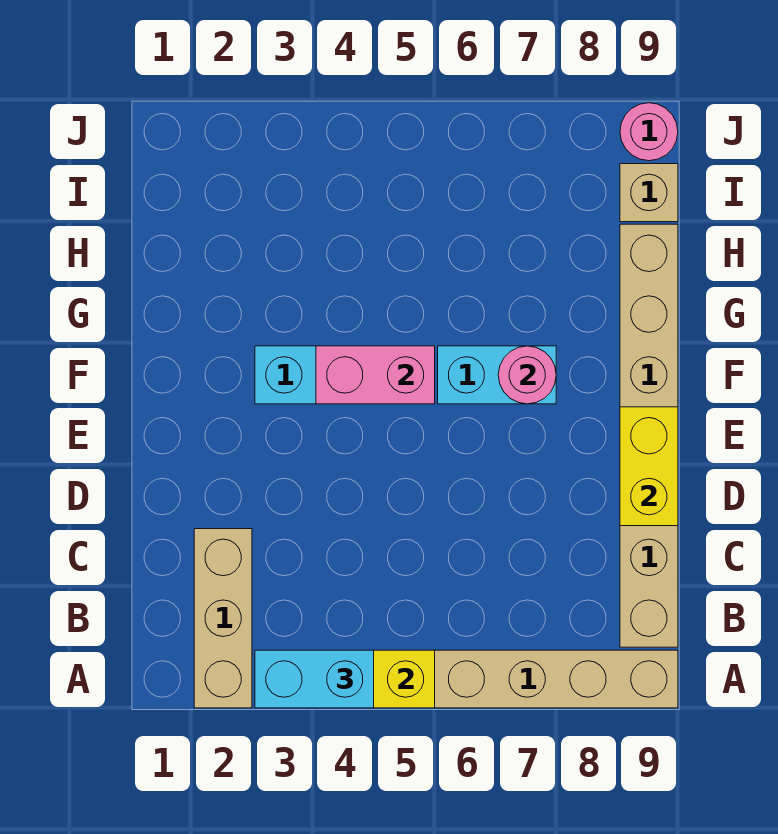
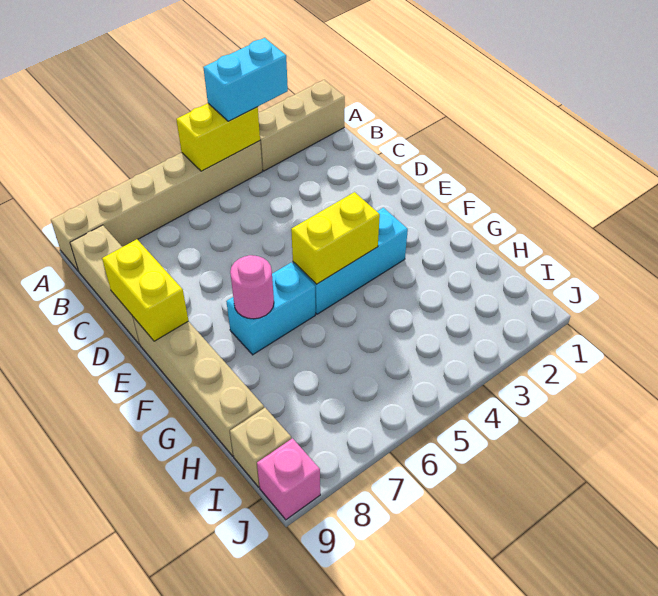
tan 1x3 brick [194,529,252,708] -> tan 1x3 brick turned to [258,80,345,171]
pink 1x2 brick [316,346,435,404] -> yellow 1x2 brick [291,192,380,284]
pink 1x1 round brick [620,103,678,161] -> pink 1x1 brick [257,438,320,520]

